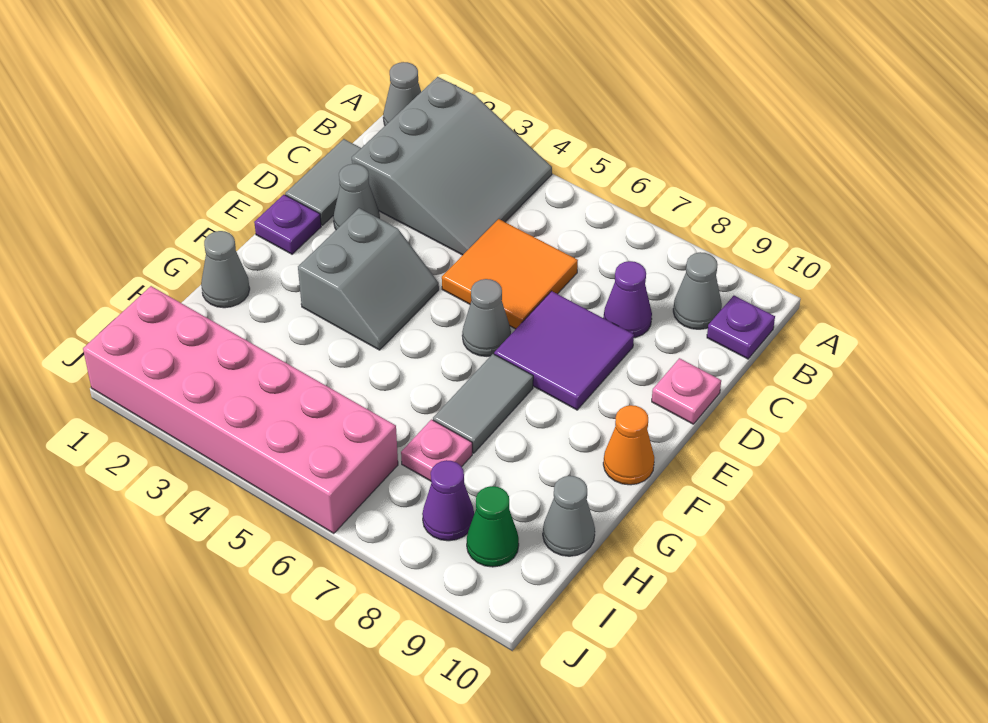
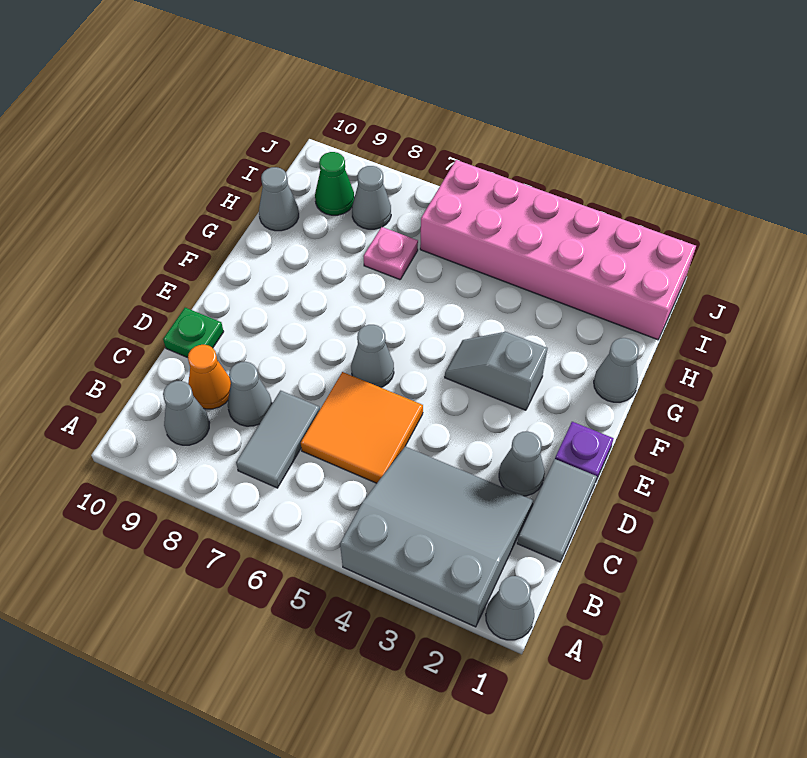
grey 3x3 slope [352,77,552,255] -> grey 3x3 slope turned to [340,447,533,627]
purple 1x1 plate [707,296,775,359] -> none
purple 1x1 cone [604,261,652,338] -> grey 1x1 cone [228,362,272,426]
purple 2x2 tile [494,291,634,410] -> none
pink 1x1 plate [652,358,721,424] -> green 1x1 plate [163,308,224,357]
grey 2x2 slope [298,208,439,350] -> grey 1x2 slope [445,332,548,410]
grey 1x2 tile [433,354,533,453] -> grey 1x2 tile moved to [236,391,320,488]
orange 1x1 cone [603,405,654,485] -> orange 1x1 cone moved to [188,345,231,409]
purple 1x1 cone [422,460,474,541] -> grey 1x1 cone [352,166,391,229]

